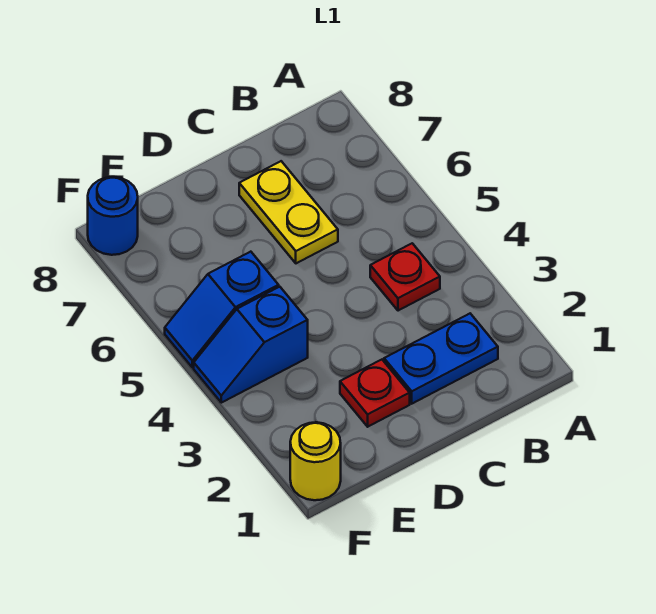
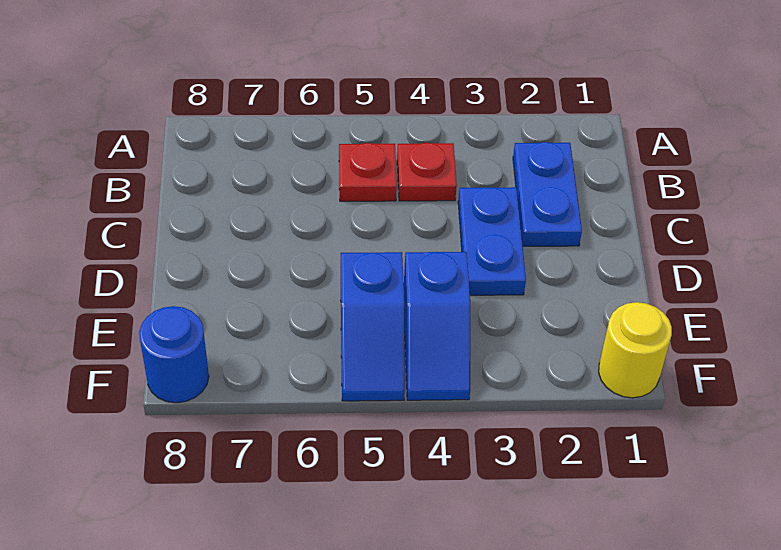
none -> blue 1x2 plate [458,187,526,295]
yellow 1x2 plate [239,161,338,263] -> none
red 1x1 plate [340,360,410,427] -> red 1x1 plate moved to [339,143,397,201]

